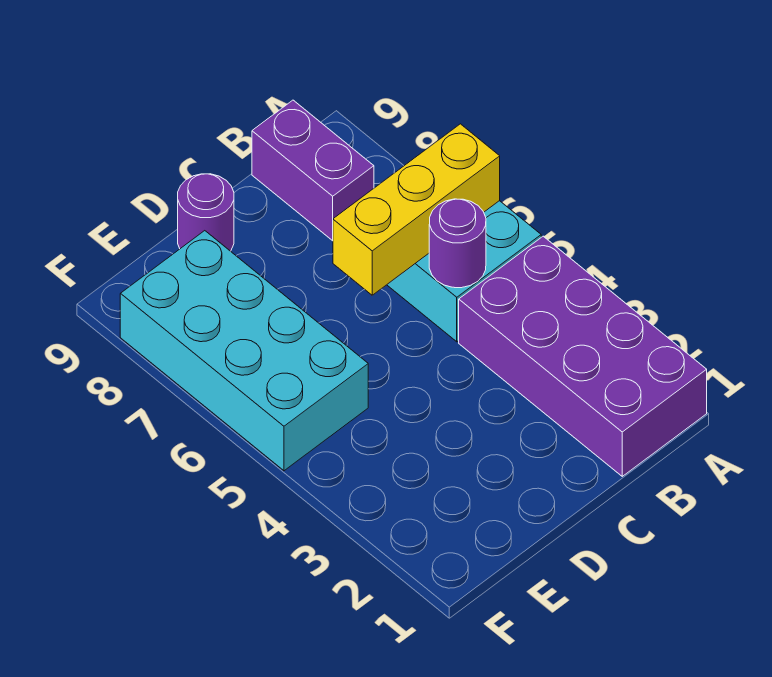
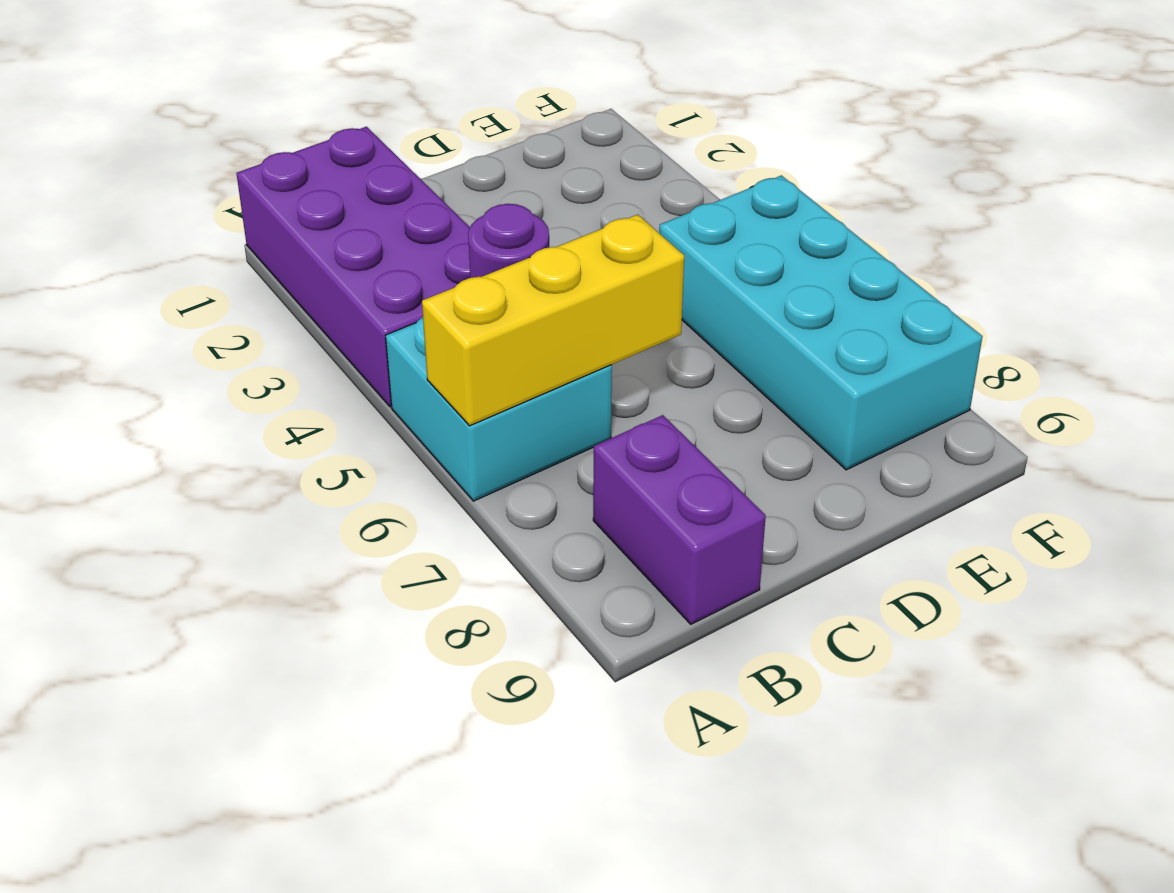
purple 1x1 round brick [178,174,234,251] -> none

